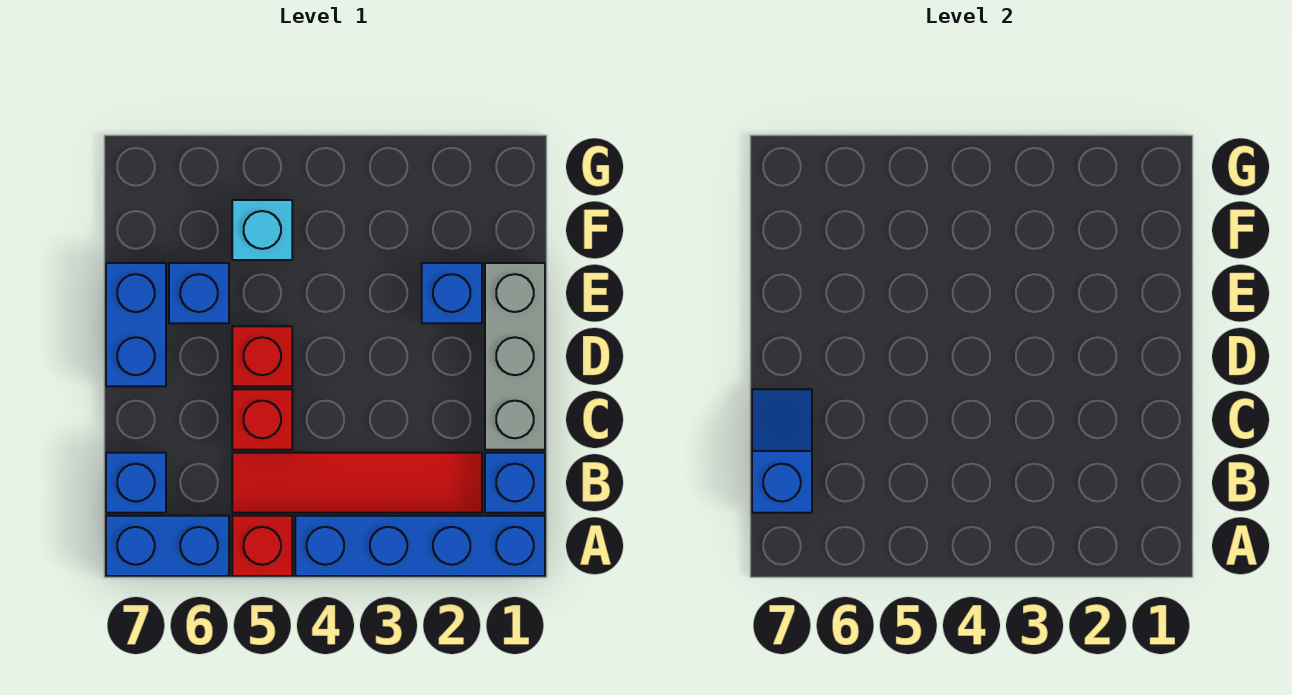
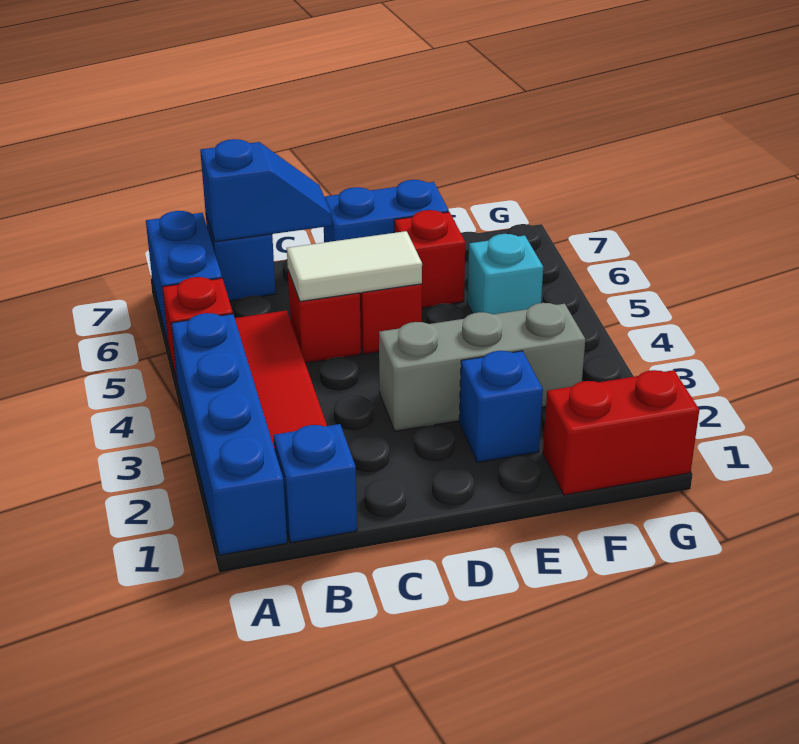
grey 1x3 brick [485,263,545,450] -> grey 1x3 brick moved to [379,303,585,431]
none -> white 1x2 tile [287,231,422,302]
blue 1x1 brick [169,263,229,323] -> red 1x1 brick [394,210,465,308]
none -> red 1x2 brick [543,370,699,495]

